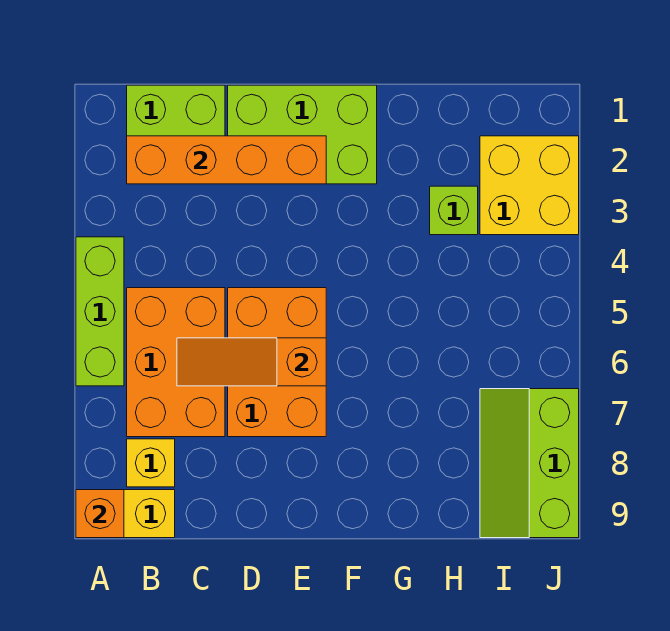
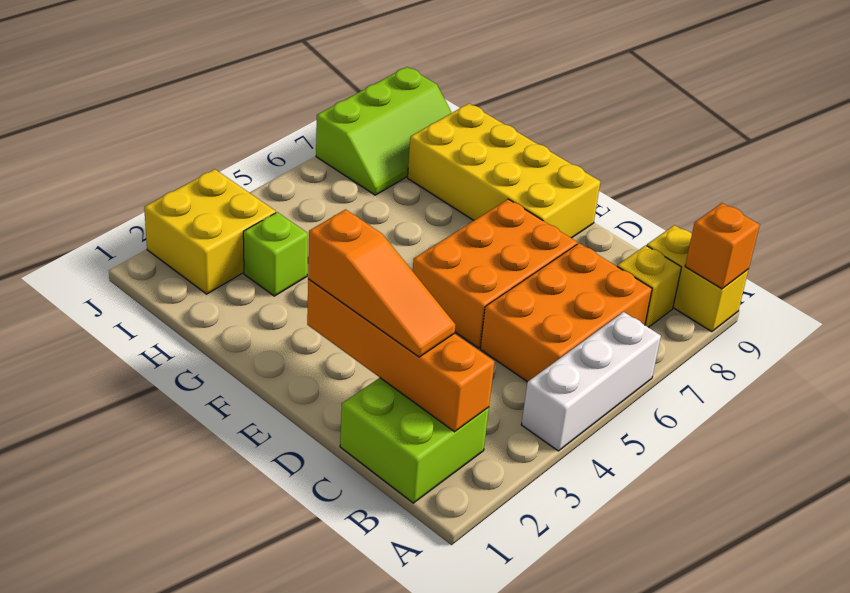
lime 1x3 brick [76,237,124,386] -> white 1x3 brick [521,312,661,451]
orange 1x3 slope [177,338,326,386] -> orange 1x3 slope moved to [308,209,455,357]
lime 2x3 brick [228,85,377,184] -> none
none -> yellow 2x4 brick [408,103,600,238]

